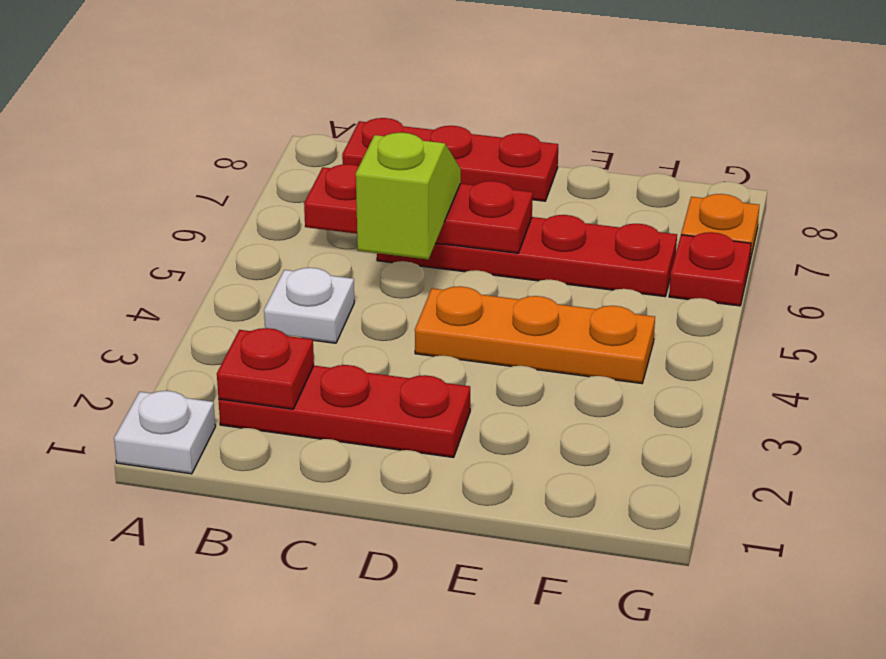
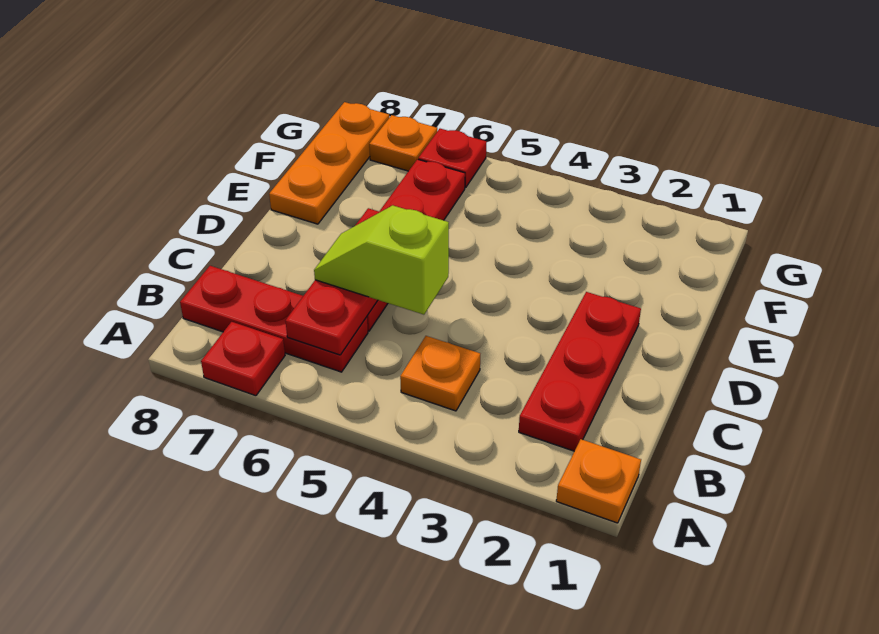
white 1x1 plate [114,391,215,474] -> orange 1x1 plate [556,439,641,523]
red 1x1 plate [217,328,314,409] -> red 1x1 plate moved to [201,322,285,396]
white 1x1 plate [264,268,354,343] -> orange 1x1 plate [400,336,480,411]
red 1x3 plate [342,118,558,201] -> red 1x3 plate turned to [180,266,368,372]
orange 1x3 plate [415,286,655,384] -> orange 1x3 plate moved to [269,102,389,224]

